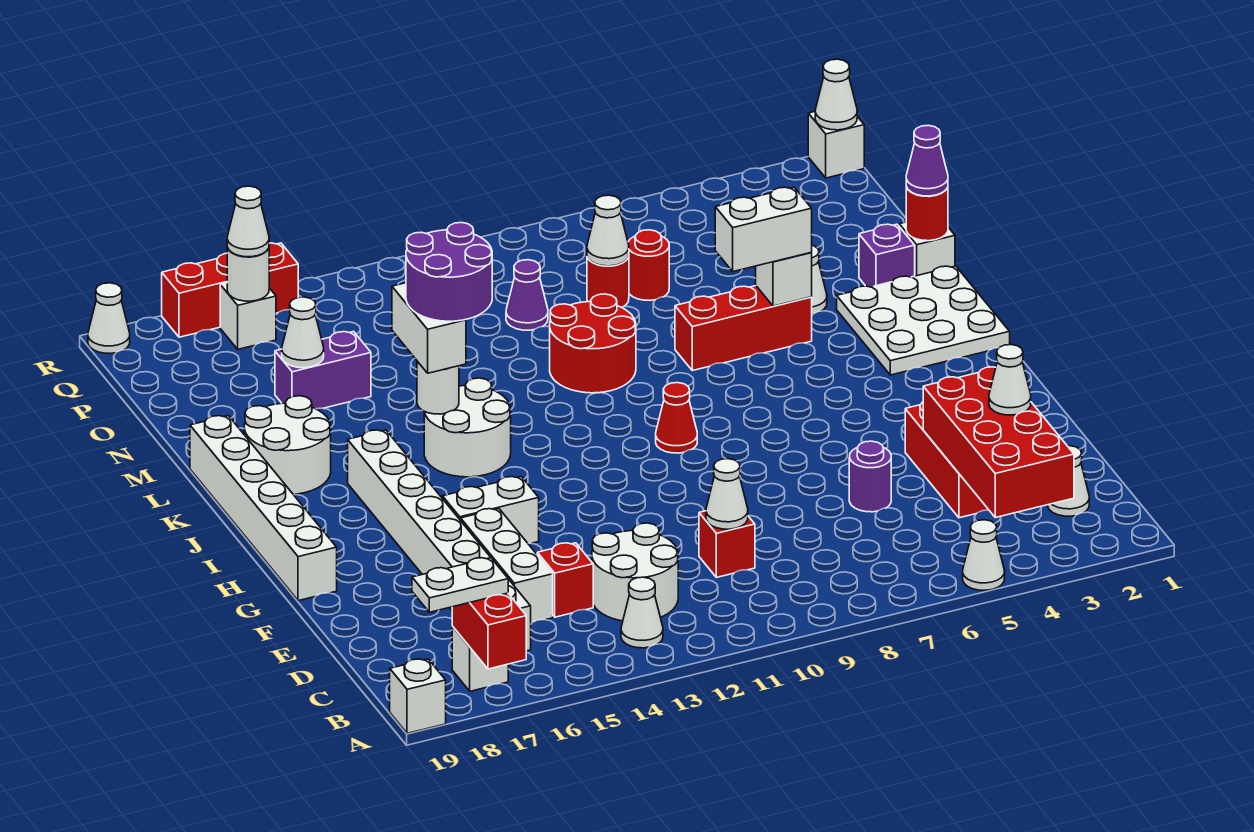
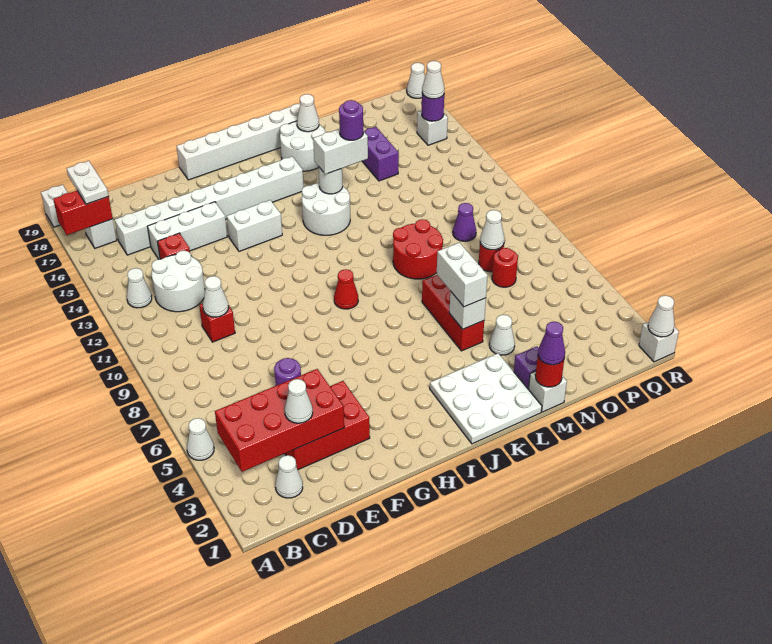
white 1x2 brick [442,477,539,543] -> white 1x2 brick turned to [227,200,282,251]
purple 2x2 round brick [406,223,492,321] -> purple 1x1 round brick [339,100,363,140]
white 1x1 cone [282,297,324,368] -> white 1x1 cone moved to [297,94,319,132]
white 1x1 round brick [227,248,269,301] -> purple 1x1 round brick [422,94,444,121]
red 1x3 brick [162,243,298,337] -> none

